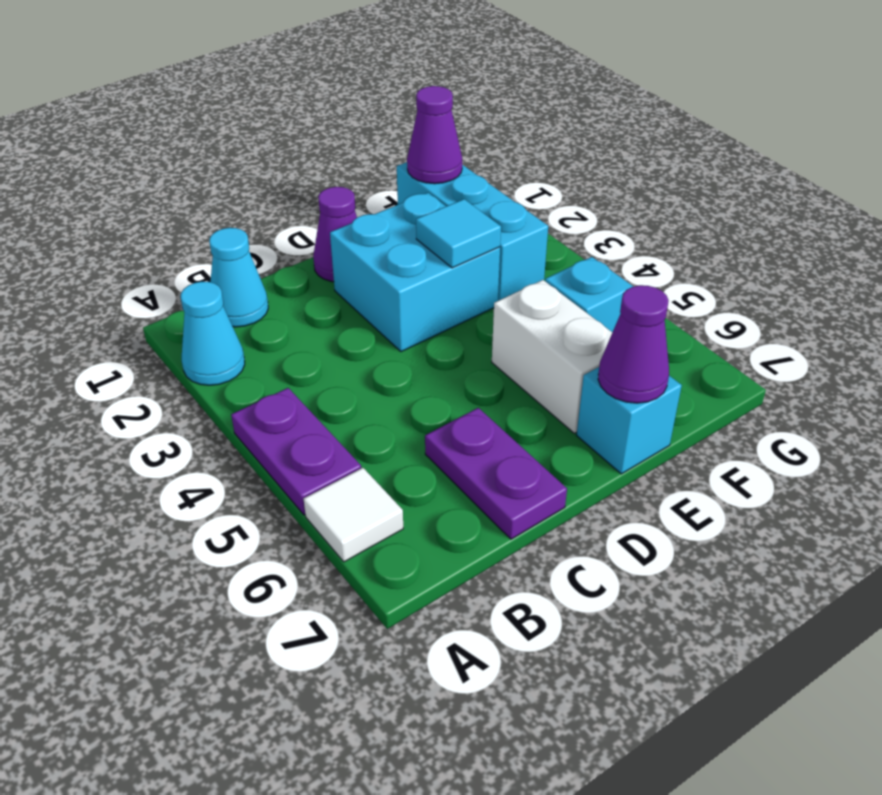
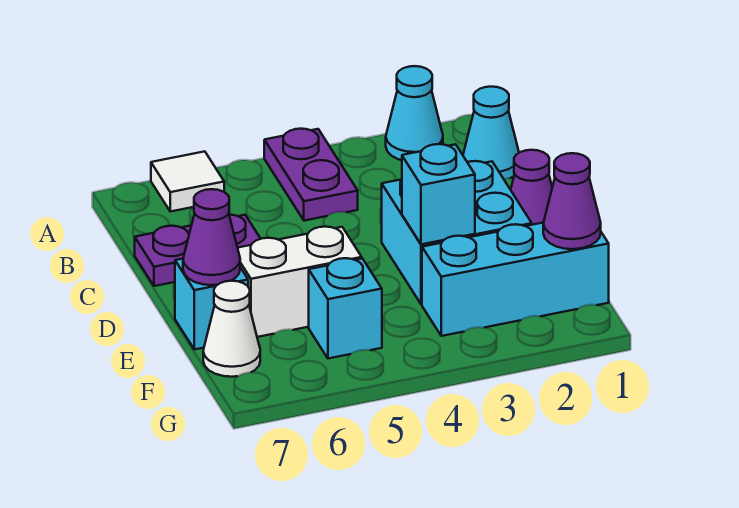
purple 1x2 plate [231,388,361,515] -> purple 1x2 plate turned to [264,129,358,221]
cyan 1x1 tile [416,199,501,268] -> cyan 1x1 brick [402,144,475,244]
none -> white 1x1 cone [203,281,260,377]

